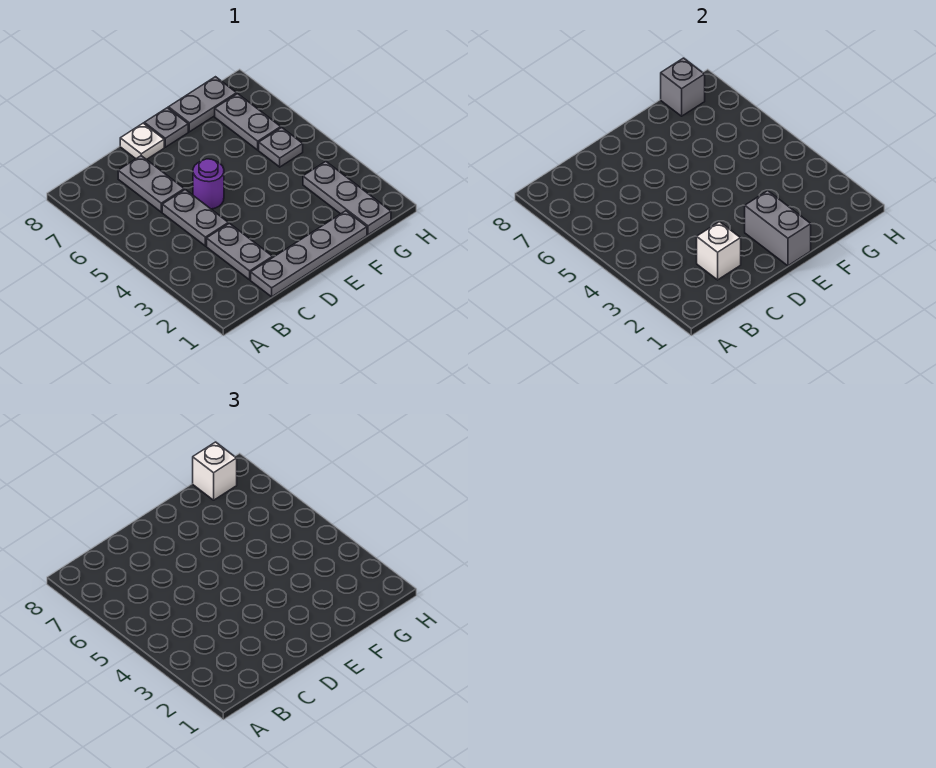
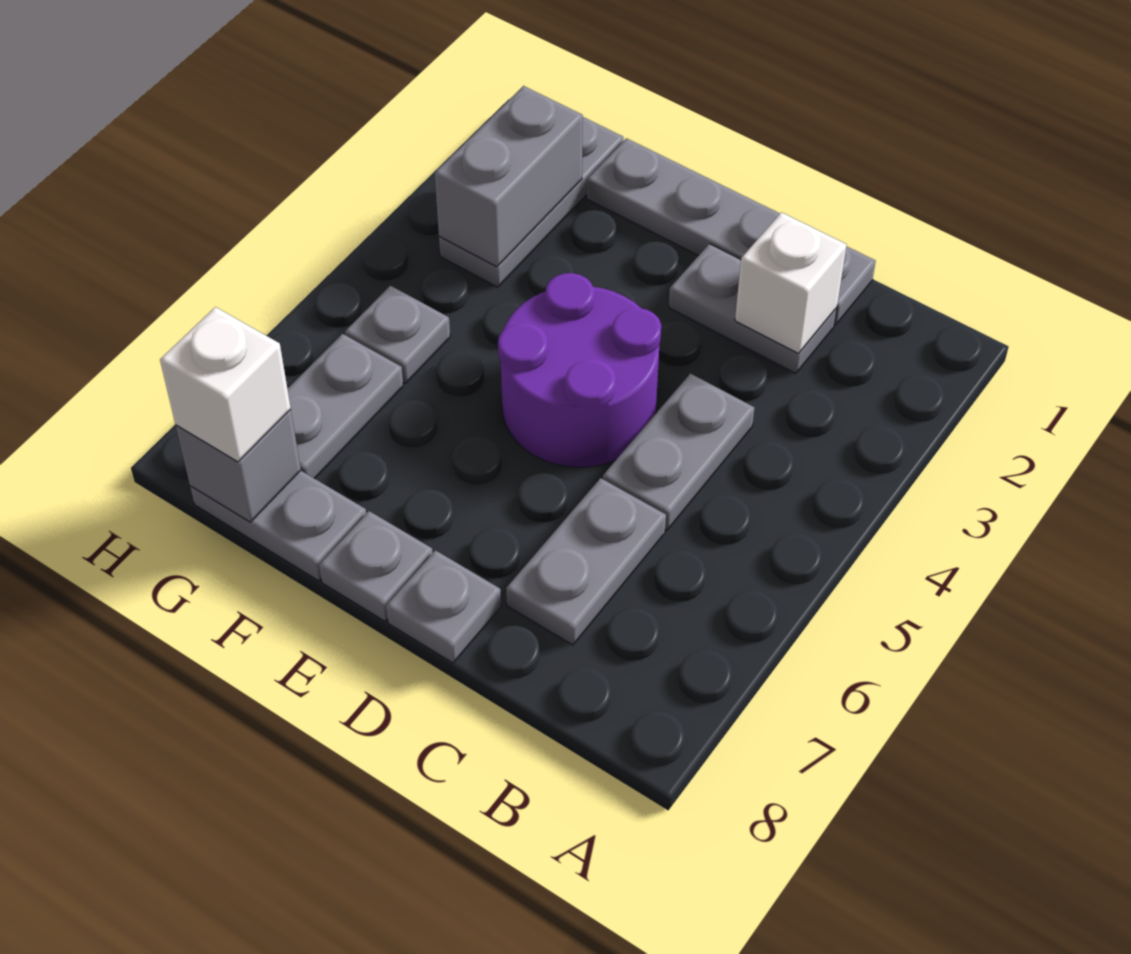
grey 1x2 plate [207,223,273,280] -> grey 1x2 plate turned to [669,244,837,373]
purple 1x1 round brick [193,159,224,209] -> purple 2x2 round brick [498,273,661,467]
white 1x1 plate [120,123,164,160] -> grey 1x1 plate [386,550,501,663]
grey 1x2 brick [745,191,811,266] -> grey 1x2 brick moved to [435,86,583,267]

